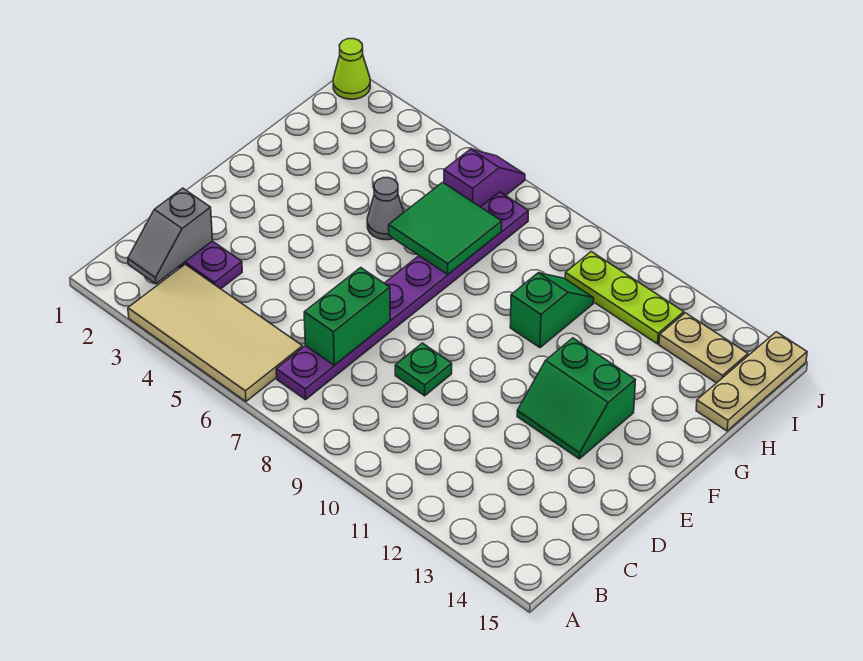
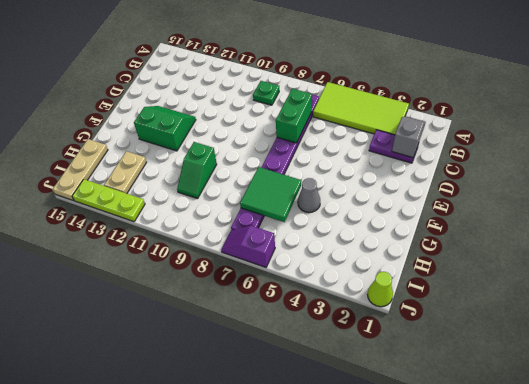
tan 2x4 tile [128,264,303,401] -> lime 2x4 tile [313,82,409,135]
green 1x1 plate [395,343,452,396] -> green 1x1 plate moved to [253,81,279,105]
purple 1x2 slope [444,149,525,207] -> purple 1x2 slope turned to [221,226,275,267]
lime 1x3 plate [565,252,684,344] -> lime 1x3 plate moved to [72,179,145,222]
tan 1x2 plate [659,313,748,383] -> tan 1x2 plate turned to [104,151,147,193]

